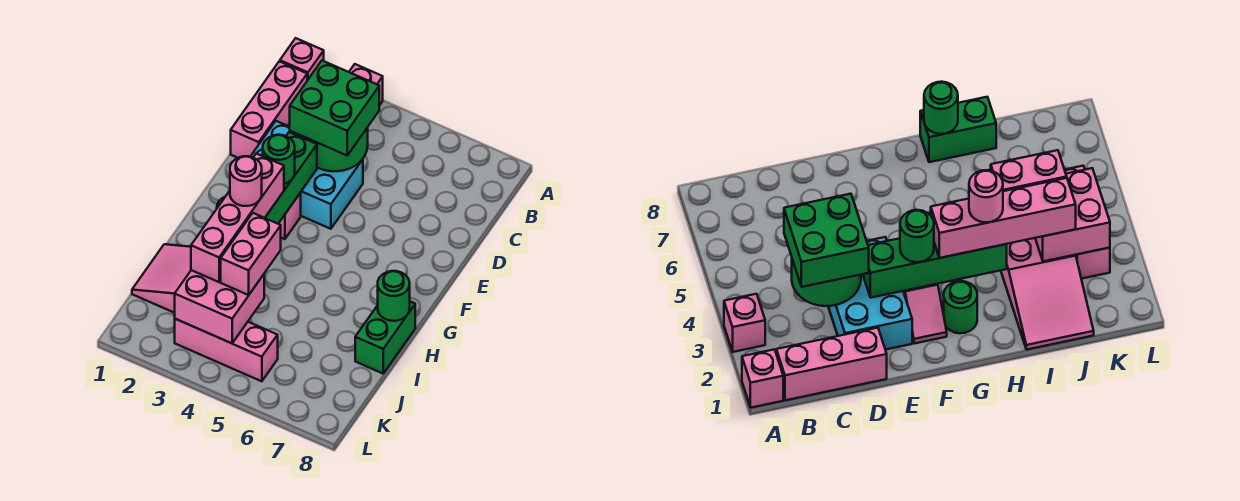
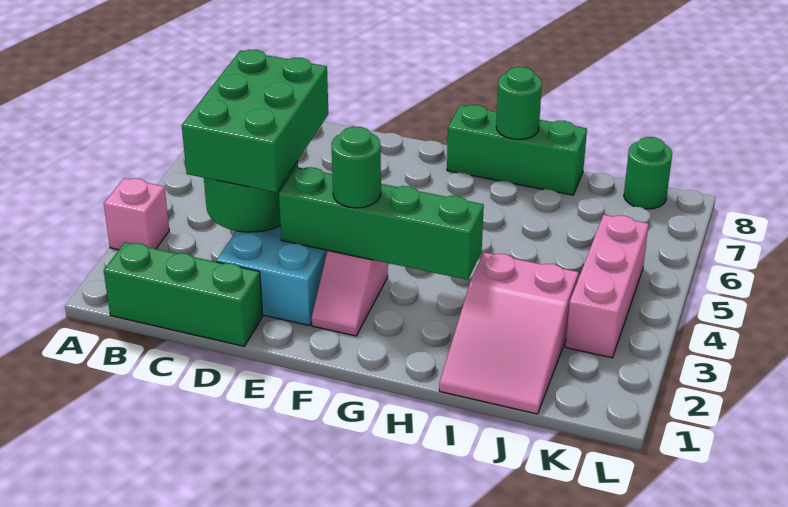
pink 1x1 brick [280,38,324,80] -> none
pink 1x3 brick [231,61,307,158] -> green 1x3 brick [104,242,263,346]
green 2x2 brick [290,61,379,155] -> green 2x3 brick [182,50,328,192]
green 1x1 round brick [944,281,977,333] -> green 1x1 round brick moved to [624,137,672,209]
pink 1x4 brick [191,153,284,282] -> none
pink 1x1 round brick [230,156,262,206] -> none
green 1x2 brick [355,301,415,373] -> green 1x3 brick [447,105,587,195]
pink 1x2 brick [221,213,281,295] -> none
pink 2x2 brick [175,270,264,343] -> none

